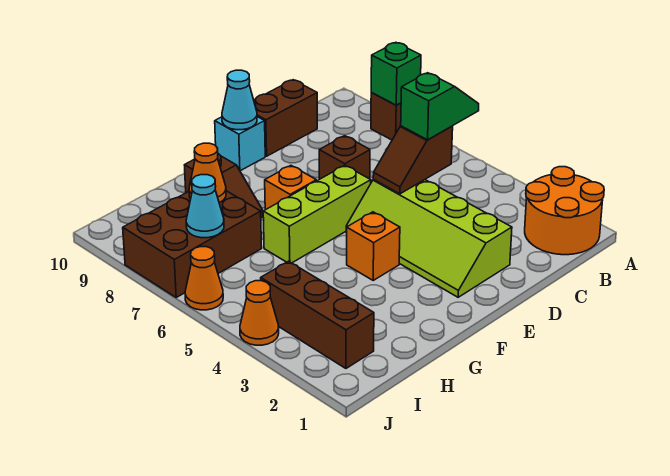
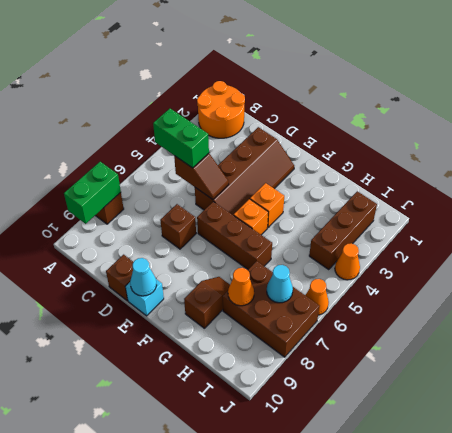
green 1x1 brick [371,42,421,105] -> green 1x2 brick [64,162,121,224]
green 1x2 slope [401,73,479,140] -> green 1x2 brick [153,108,209,168]
brown 1x2 brick [254,80,317,156] -> brown 1x1 brick [106,255,133,301]
lime 2x4 slope [346,180,512,297] -> brown 2x4 slope [195,127,294,215]
lime 1x3 brick [263,165,371,263] -> brown 1x3 brick [197,202,272,269]
orange 1x1 brick [265,165,316,210] -> orange 1x1 brick moved to [234,199,268,235]

